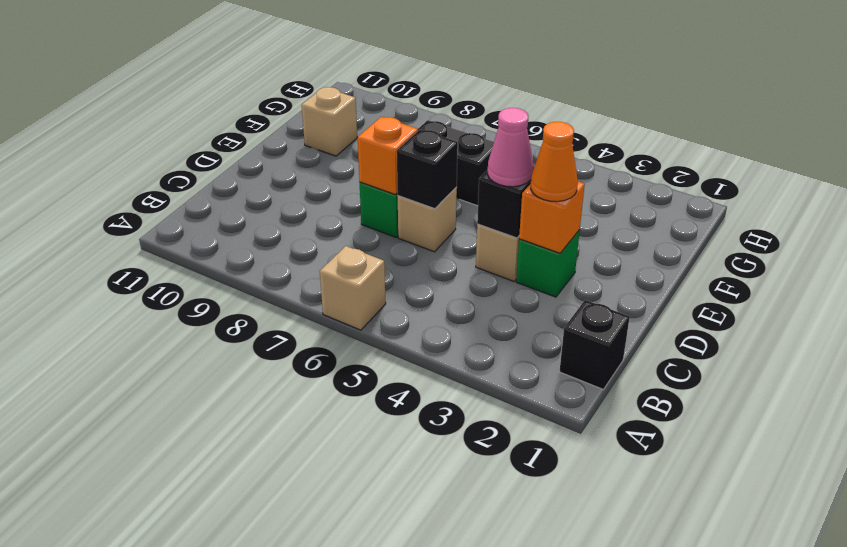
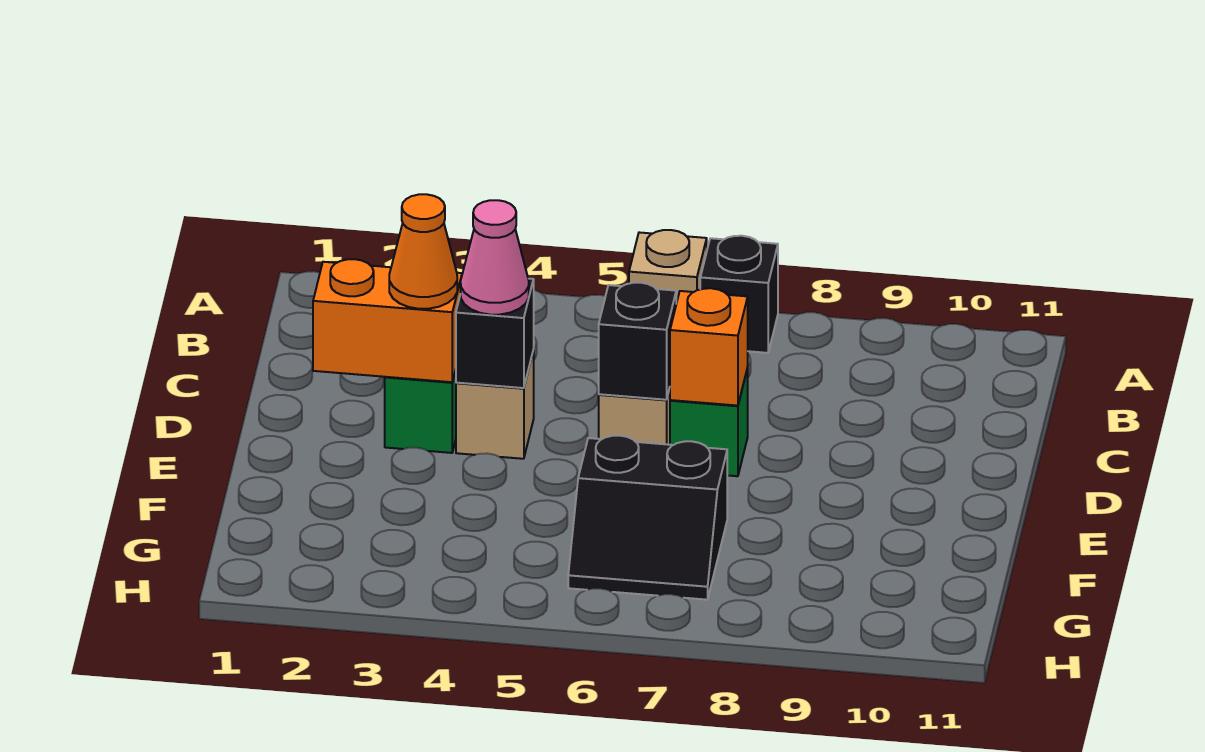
black 1x1 brick [560,300,630,390] -> black 1x1 brick moved to [700,236,778,353]
orange 1x1 brick [519,181,585,253] -> orange 1x2 brick [313,259,462,382]
tan 1x1 brick [302,87,357,156] -> none

